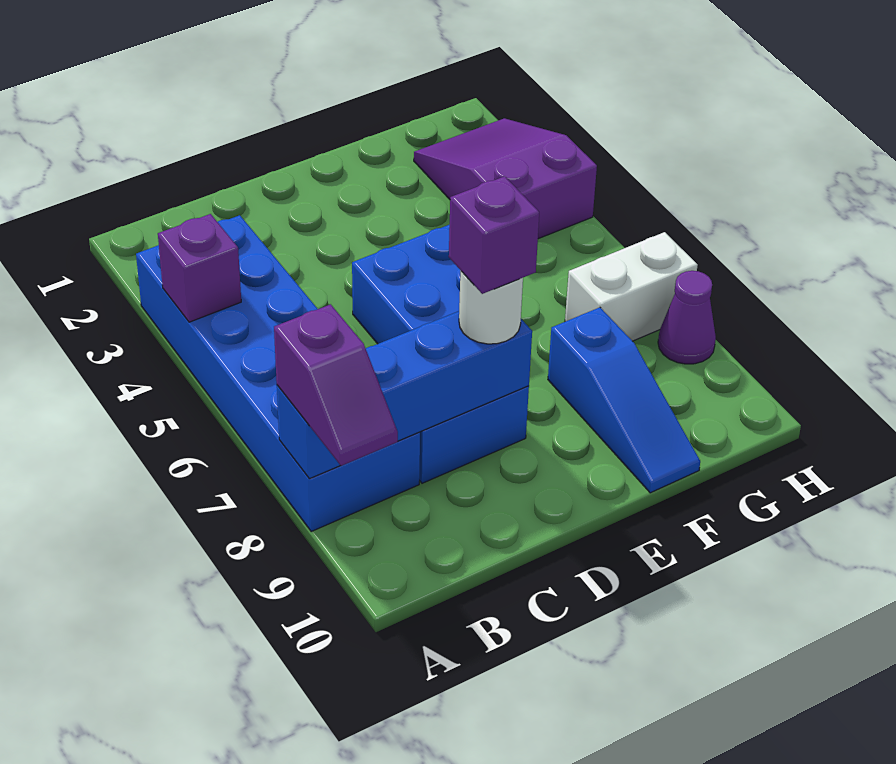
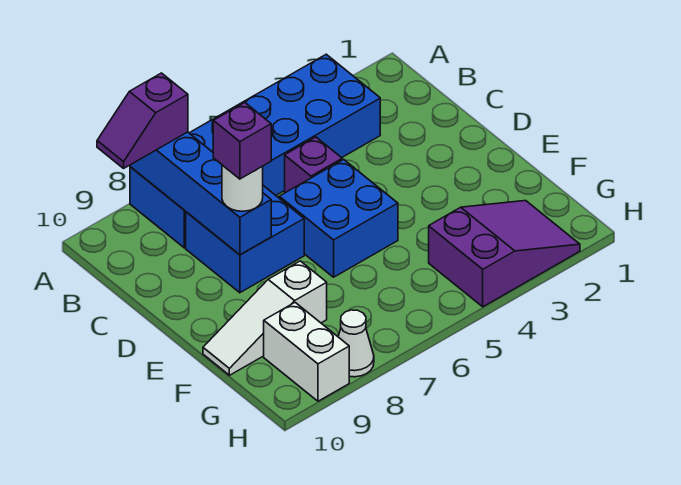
purple 1x1 brick [158,214,241,322] -> purple 1x1 brick moved to [285,137,342,193]
blue 1x3 slope [548,307,700,493] -> white 1x3 slope [203,261,327,375]
white 1x2 brick [565,232,698,341] -> white 1x2 brick moved to [264,303,349,401]
purple 1x1 cone [658,271,716,364] -> white 1x1 cone [338,310,374,377]

